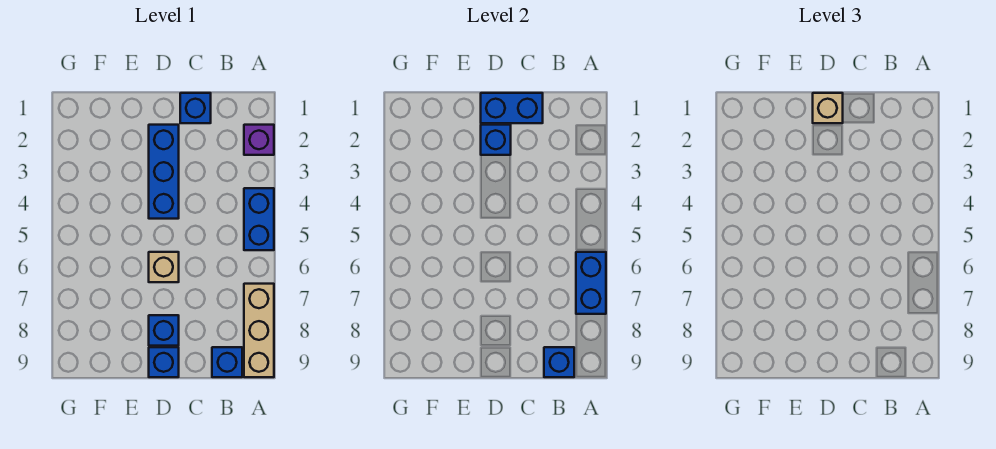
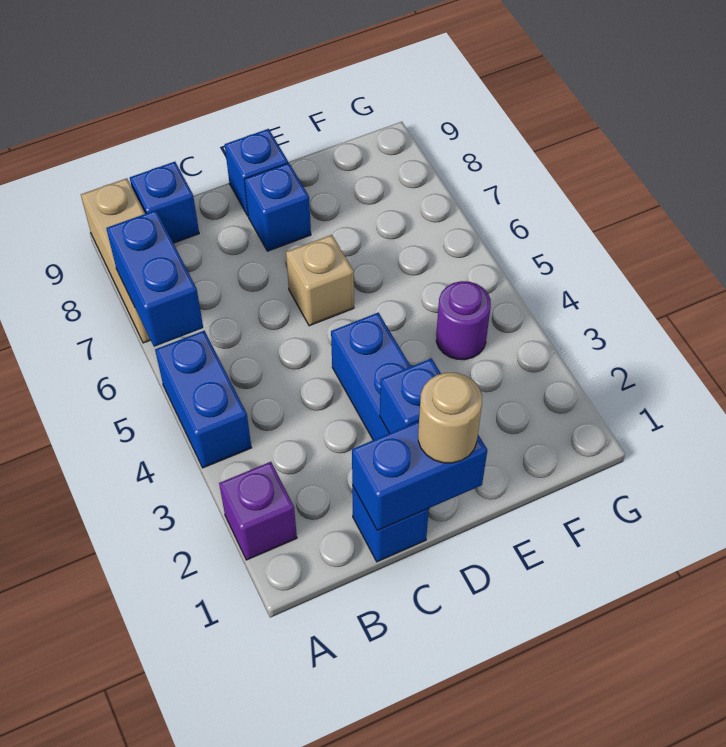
blue 1x1 brick [544,347,574,377] -> none
tan 1x1 brick [813,93,843,123] -> tan 1x1 round brick [418,373,482,463]
none -> purple 1x1 round brick [436,281,491,360]

